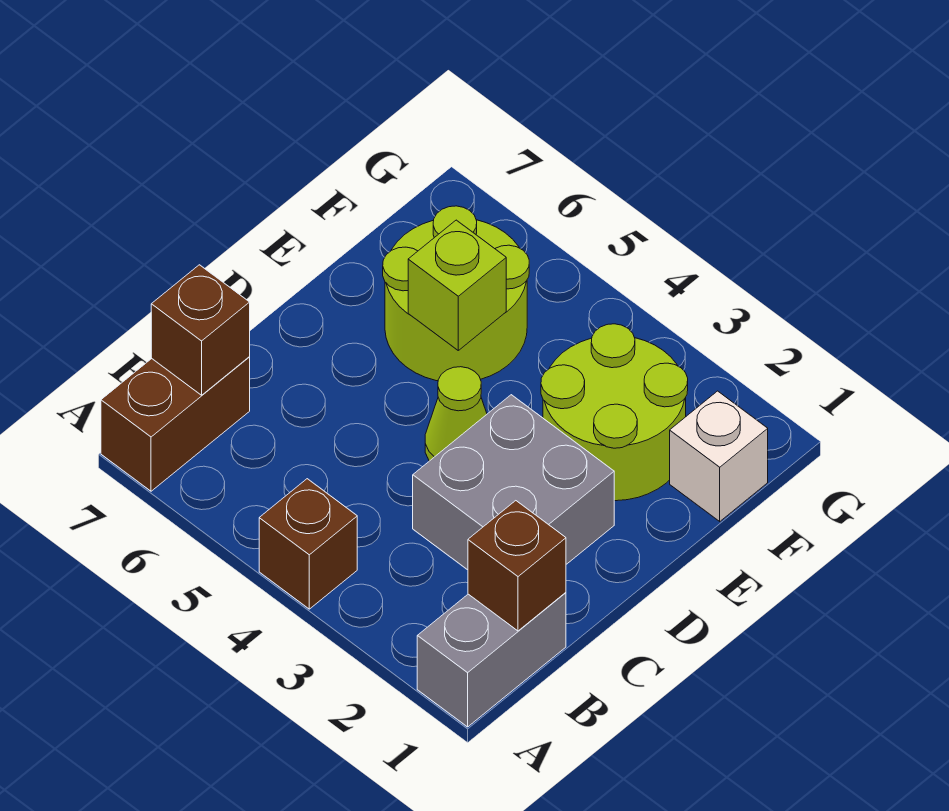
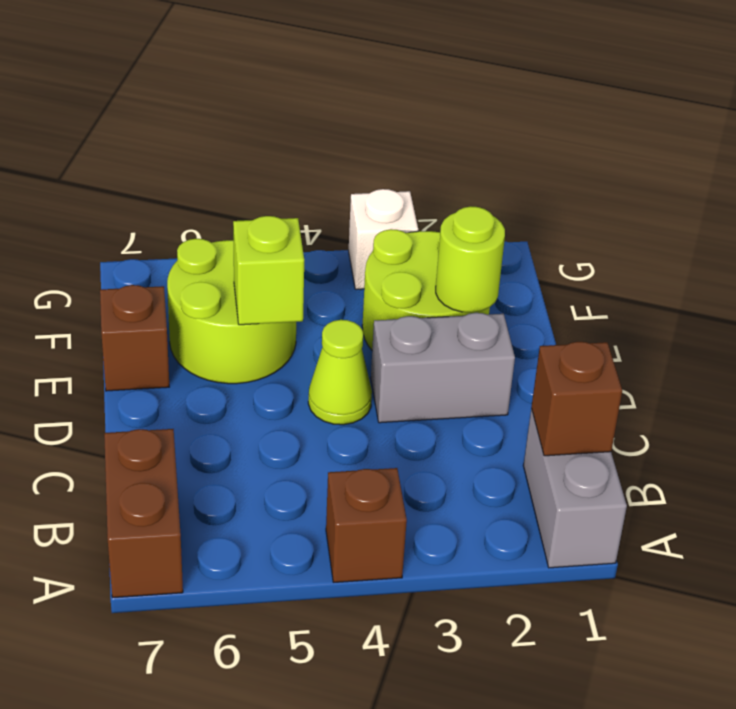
brown 1x1 brick [151,265,250,395] -> brown 1x1 brick moved to [100,285,169,391]
grey 2x2 brick [413,395,614,570] -> grey 1x2 brick [371,313,515,423]
none -> lime 1x1 round brick [436,206,505,313]
white 1x1 brick [670,391,768,521] -> white 1x1 brick moved to [349,189,418,289]

